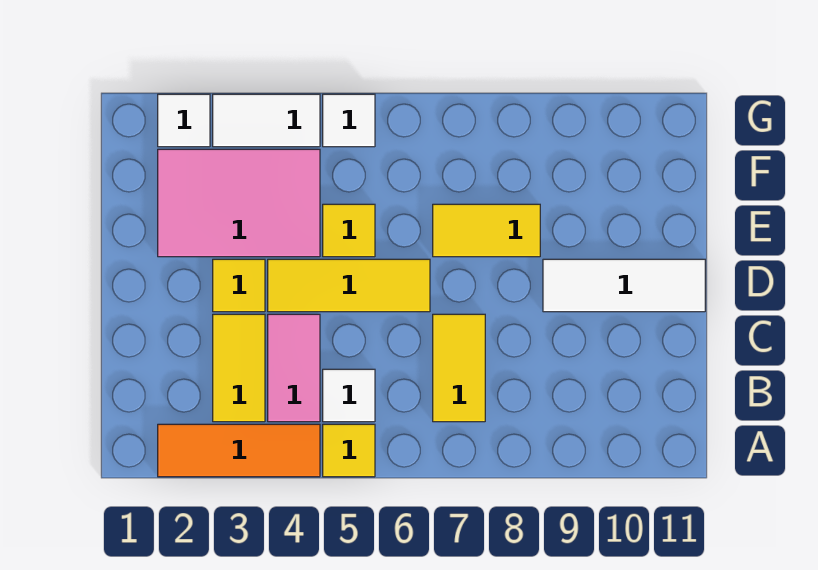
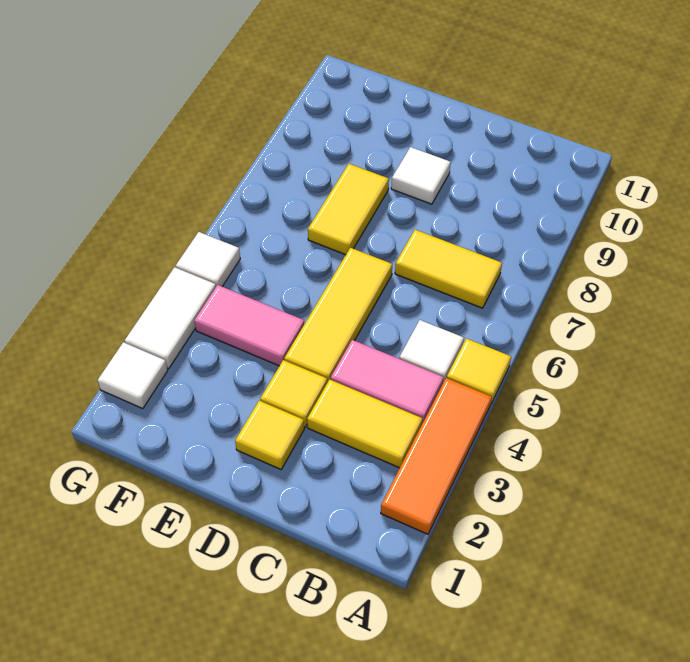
white 1x3 tile [543,259,705,312] -> white 1x1 tile [391,147,451,204]
pink 2x3 tile [158,149,320,257] -> pink 1x2 tile [194,285,304,366]
yellow 1x1 tile [323,204,375,257] -> yellow 1x1 tile moved to [235,401,304,469]

